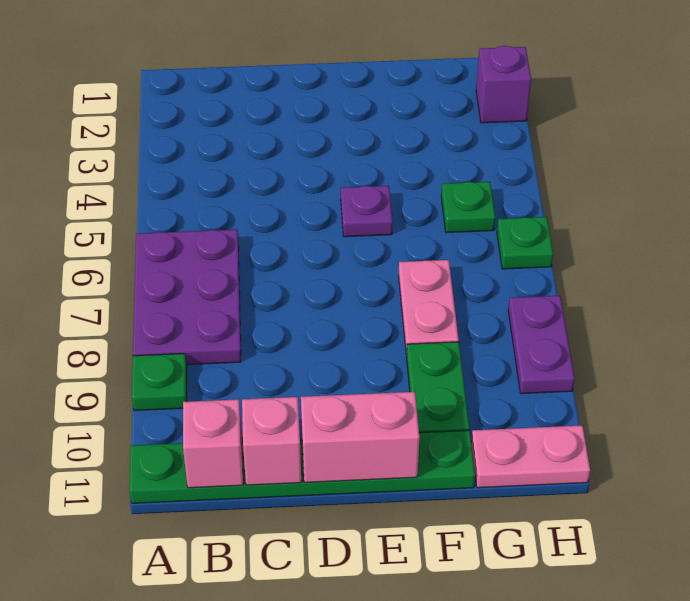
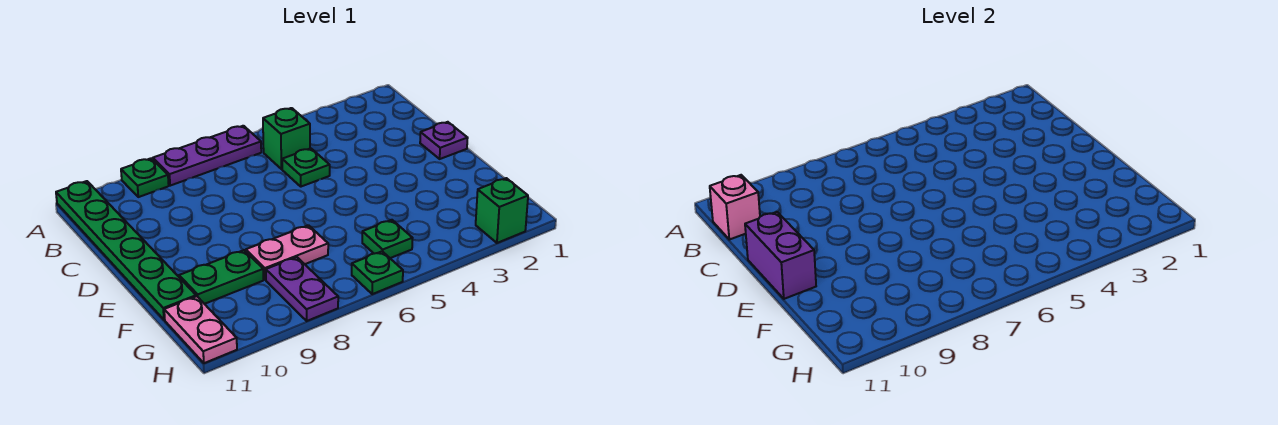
purple 2x3 plate [133,229,241,365] -> purple 1x3 plate [153,126,261,186]
none -> green 1x1 brick [263,108,310,169]
none -> green 1x1 plate [282,148,330,187]
pink 1x1 brick [242,397,301,485] -> none
pink 1x2 brick [301,392,420,482] -> purple 1x2 brick [745,212,816,299]
purple 1x1 plate [341,186,392,237] -> purple 1x1 plate moved to [420,122,468,159]
purple 1x1 brick [476,46,531,123] -> green 1x1 brick [476,178,528,243]
purple 1x2 plate [508,296,575,394] -> purple 1x2 plate turned to [266,257,338,321]

